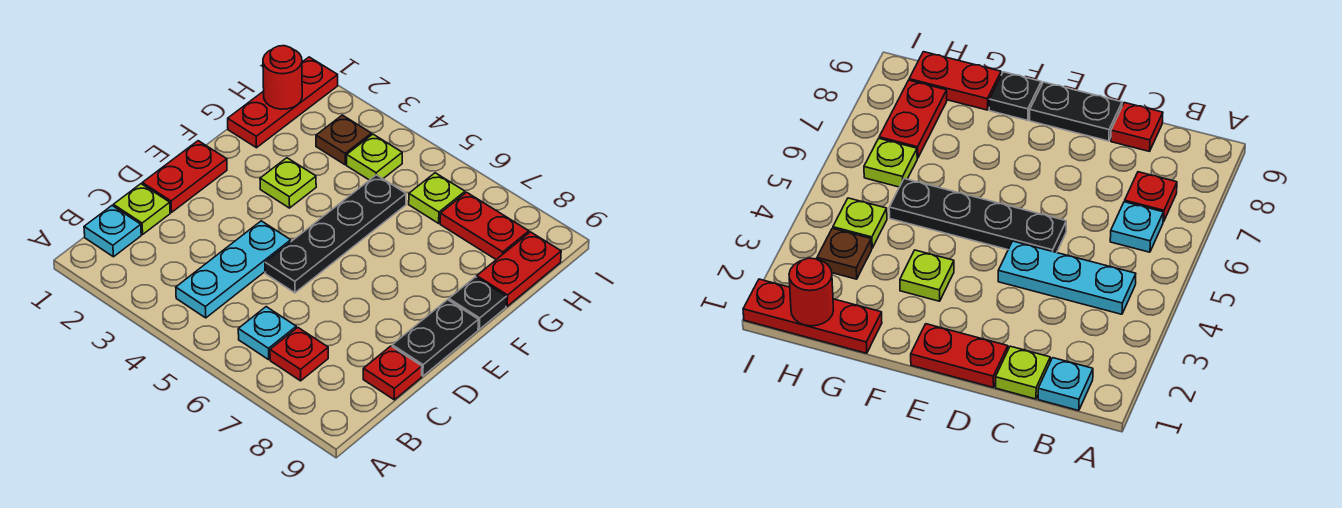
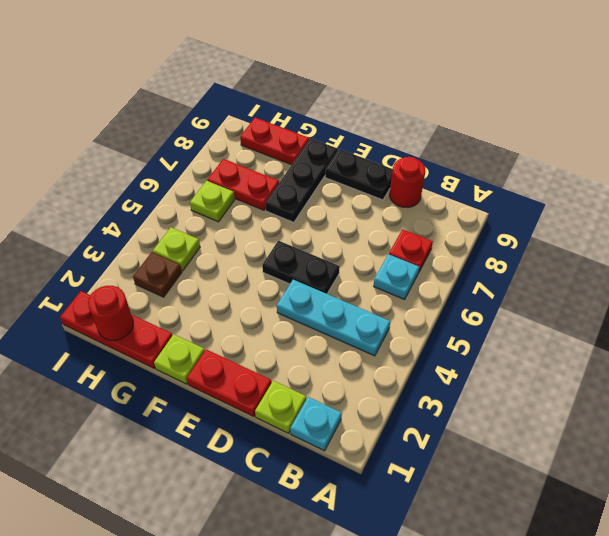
red 1x1 plate [363,346,422,400] -> red 1x1 round brick [390,157,425,207]
black 1x4 plate [265,175,406,293] -> black 1x2 plate [262,241,340,294]
lime 1x1 plate [260,158,316,208] -> lime 1x1 plate moved to [154,334,205,384]
black 1x1 plate [449,277,506,329] -> black 1x3 plate [265,138,338,222]
red 1x2 plate [440,192,529,260] -> red 1x2 plate turned to [207,159,279,210]

